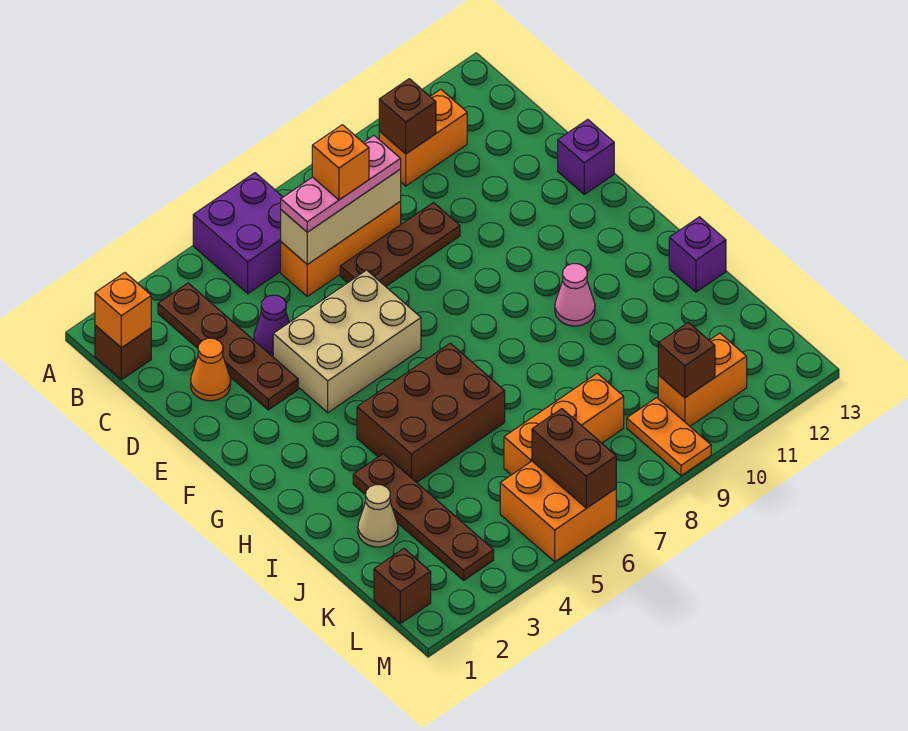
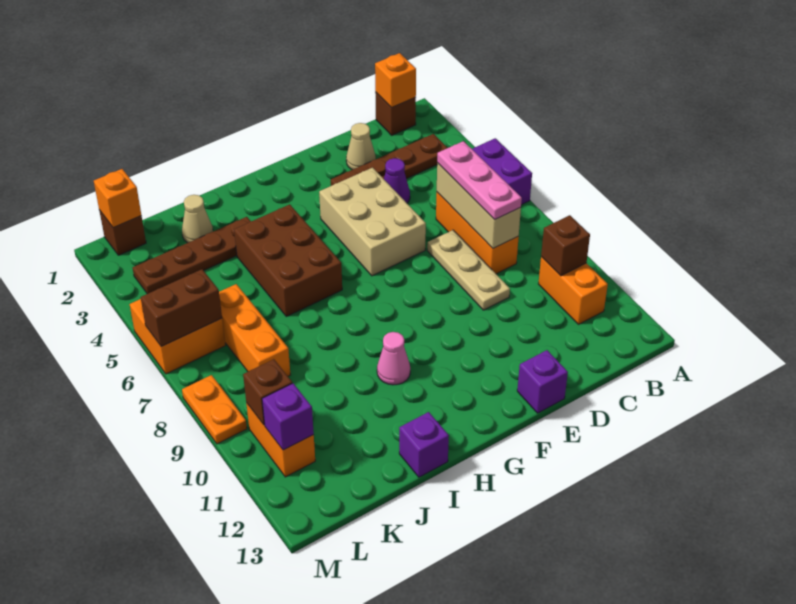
orange 1x1 brick [312,125,369,200] -> orange 1x1 brick moved to [94,169,141,228]
orange 1x1 cone [191,338,231,401] -> tan 1x1 cone [346,123,376,170]
brown 1x3 plate [340,203,460,286] -> tan 1x3 plate [427,230,510,310]
orange 1x2 plate [627,398,711,476] -> orange 1x2 plate turned to [182,375,247,444]
none -> purple 1x1 brick [262,383,314,450]

